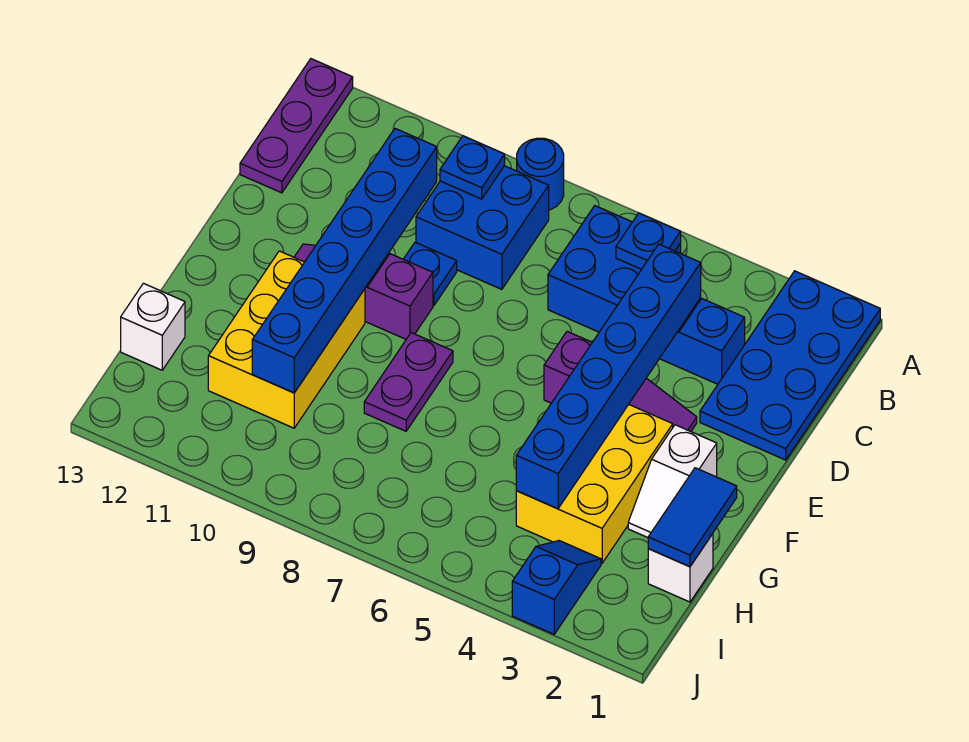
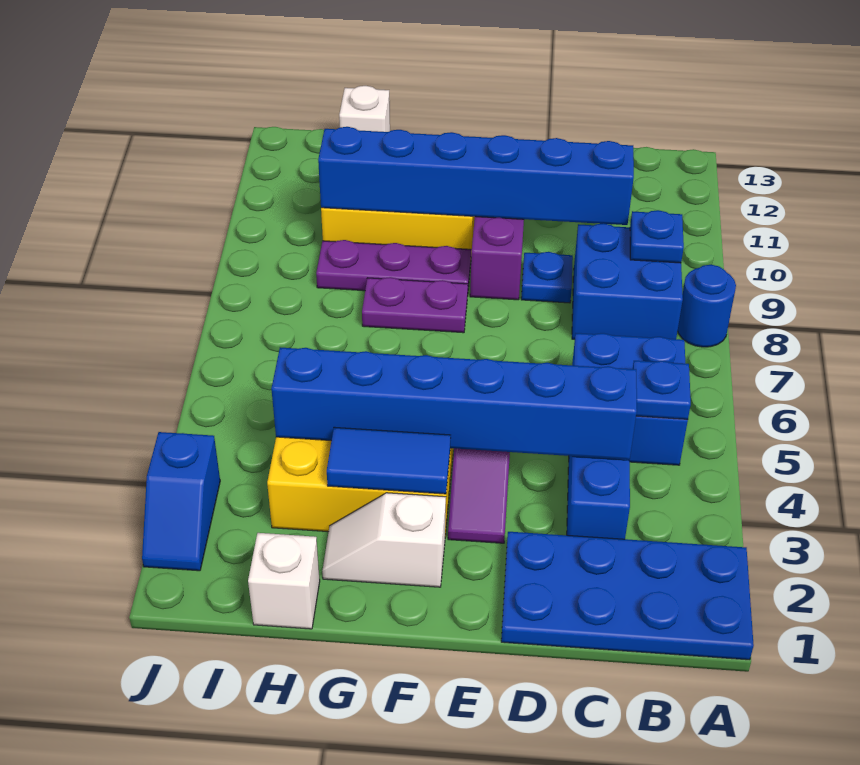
purple 1x3 plate [240,59,353,193] -> purple 1x3 plate moved to [316,240,471,291]
blue 1x2 tile [648,468,737,566] -> blue 1x2 tile moved to [327,427,451,494]
blue 1x2 slope [512,541,601,634] -> blue 1x2 slope turned to [142,432,220,571]

